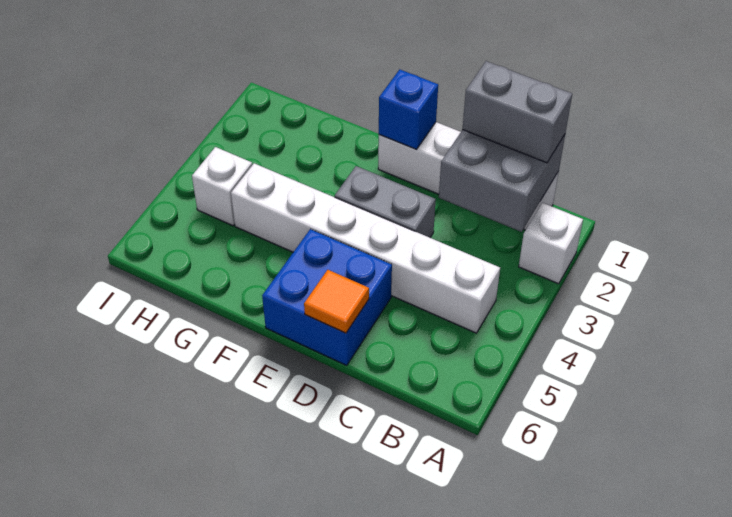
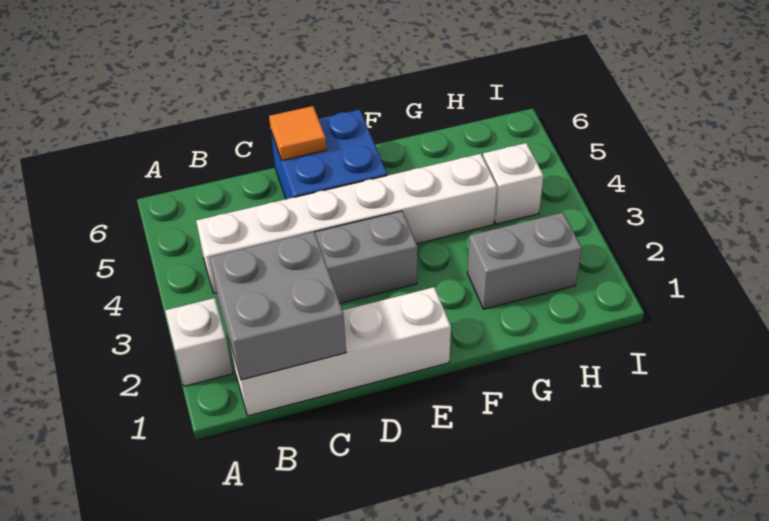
grey 1x2 brick [462,61,572,163] -> grey 1x2 brick moved to [467,213,582,309]
blue 1x1 brick [379,70,438,149] -> none

